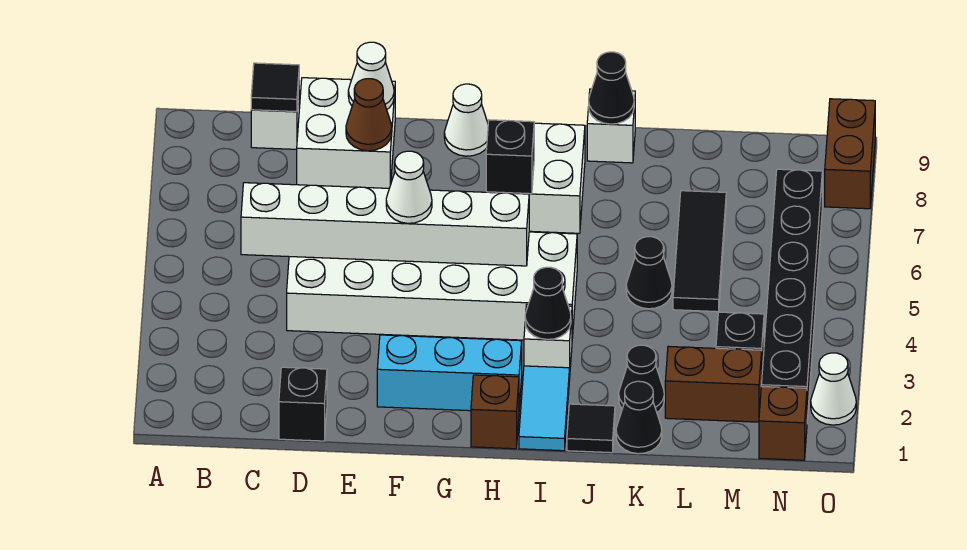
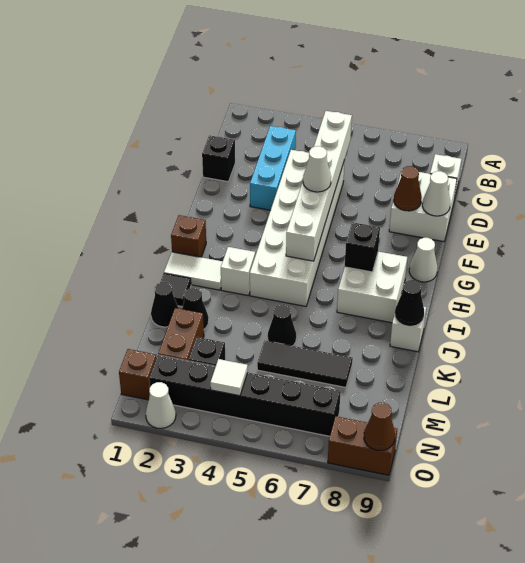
black 1x1 tile [251,63,299,112] -> none
cyan 1x3 brick [377,335,522,411] -> cyan 1x3 brick moved to [250,126,296,210]
cyan 1x2 tile [519,366,570,451] -> white 1x2 tile [164,252,223,290]
black 1x1 cone [525,267,571,339] -> none
none -> white 1x1 tile [210,359,248,396]
none -> brown 1x1 cone [364,403,395,450]

